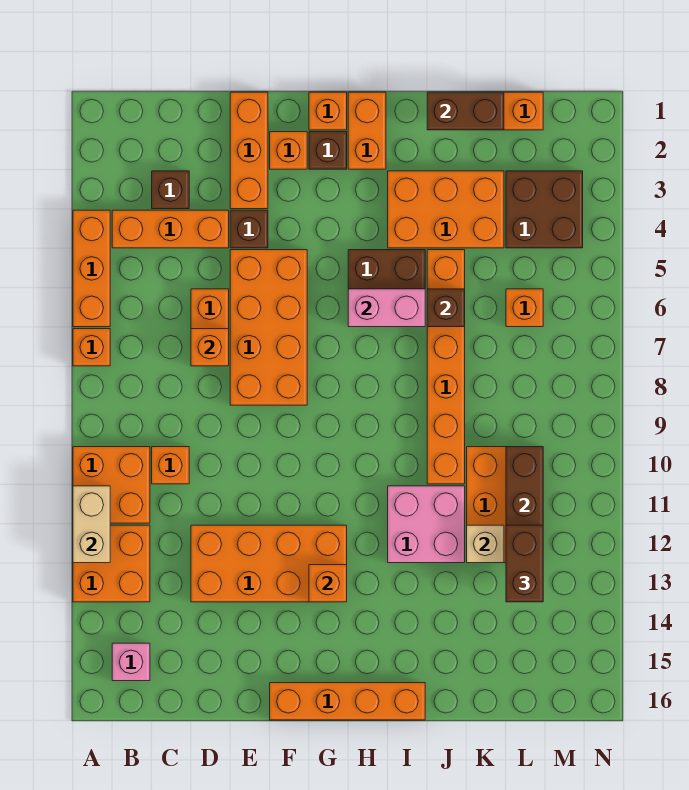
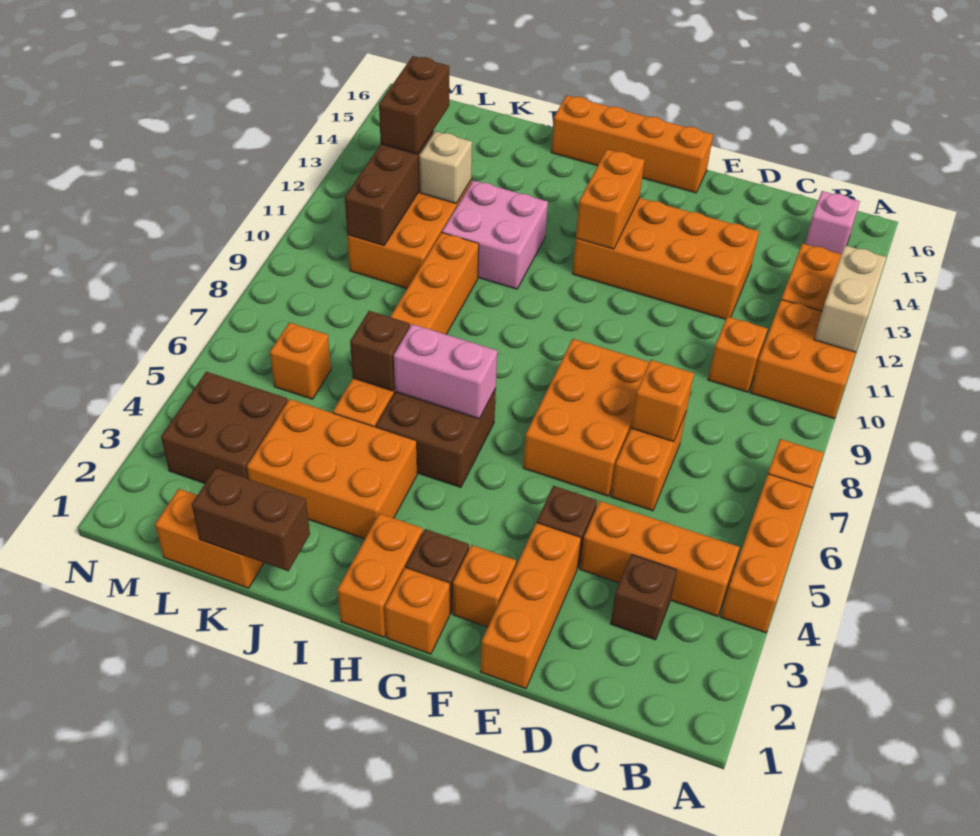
orange 2x4 brick [230,250,307,405] -> orange 2x3 brick [523,339,649,496]
orange 1x1 brick [309,565,347,602] -> orange 1x2 brick [576,149,645,249]

